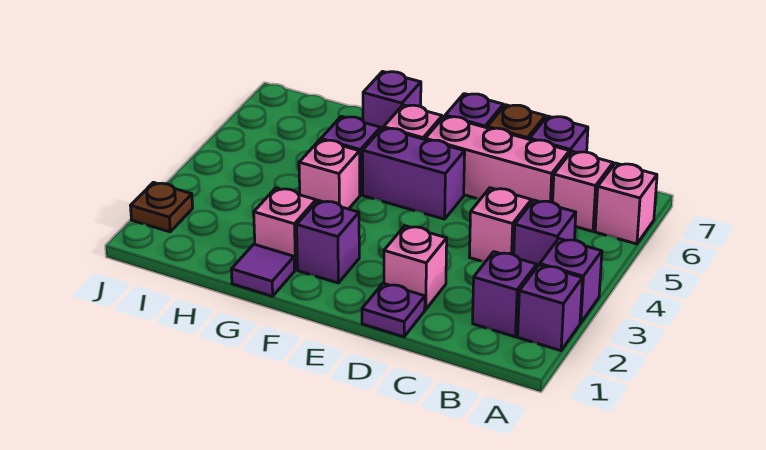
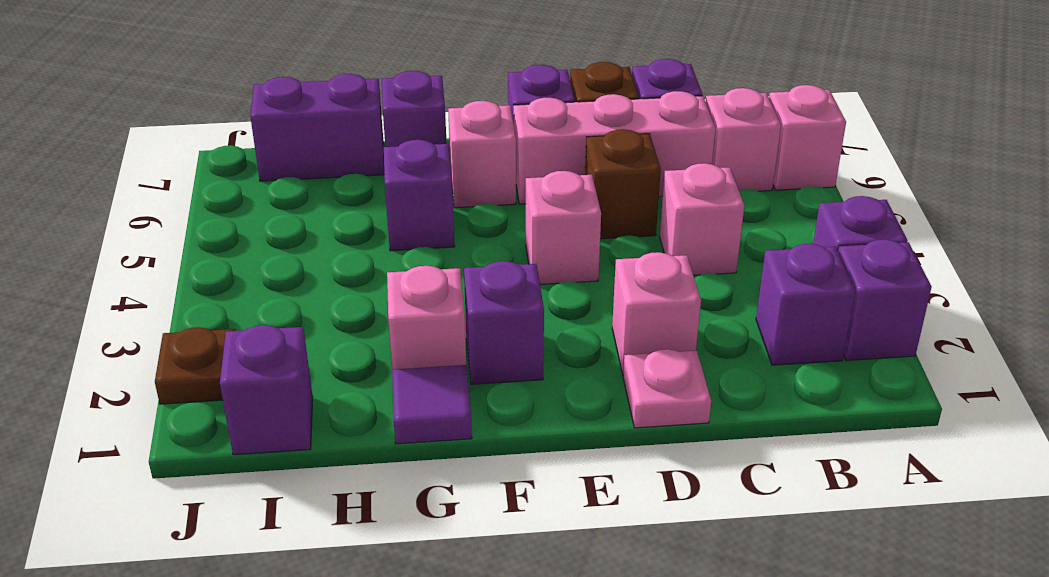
purple 1x1 brick [514,200,576,268] -> purple 1x1 brick moved to [220,325,313,455]
purple 1x1 plate [362,283,425,337] -> pink 1x1 plate [623,349,711,428]
none -> brown 1x1 brick [585,129,661,239]
purple 1x2 brick [363,128,465,219] -> purple 1x2 brick moved to [250,74,384,181]
pink 1x1 brick [299,140,360,209] -> pink 1x1 brick moved to [526,171,601,284]

